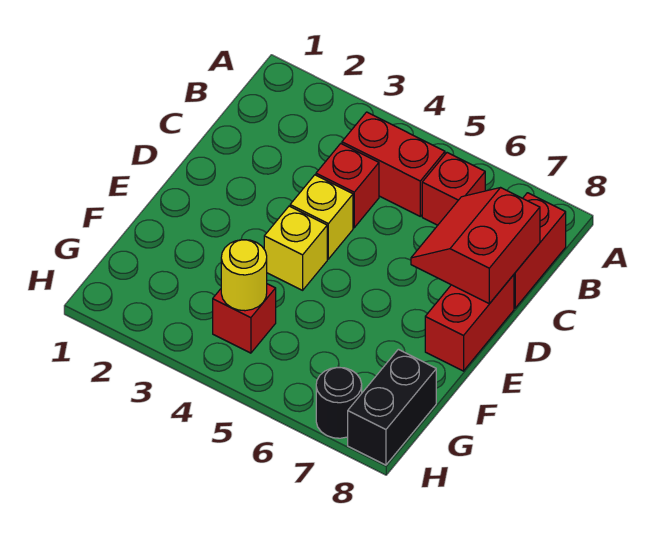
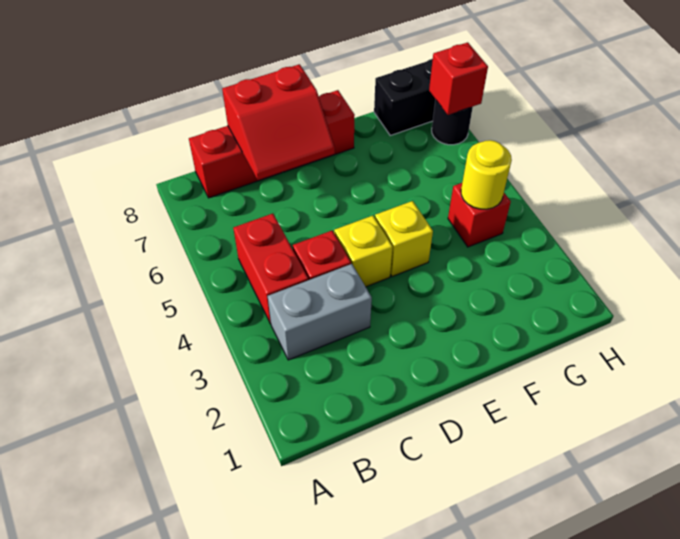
none -> grey 1x2 brick [268,264,372,360]
red 1x1 brick [422,153,485,225] -> red 1x1 brick moved to [429,42,488,115]

